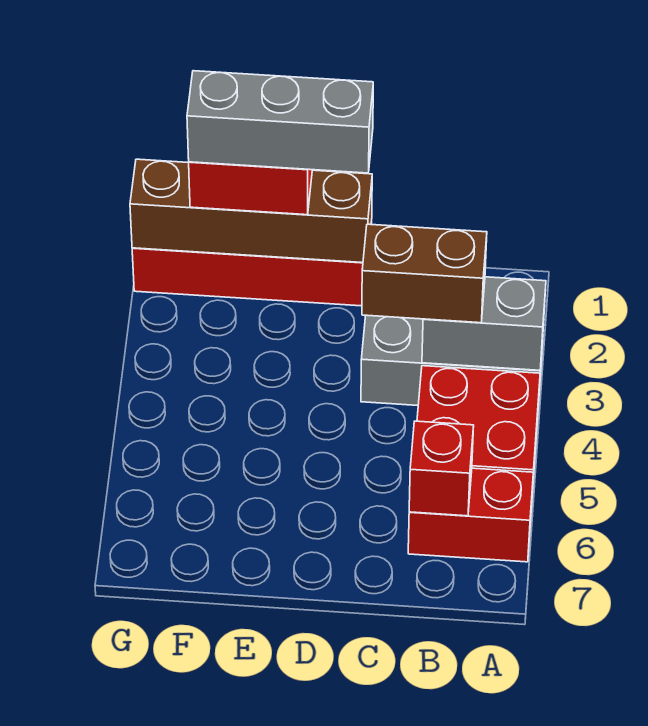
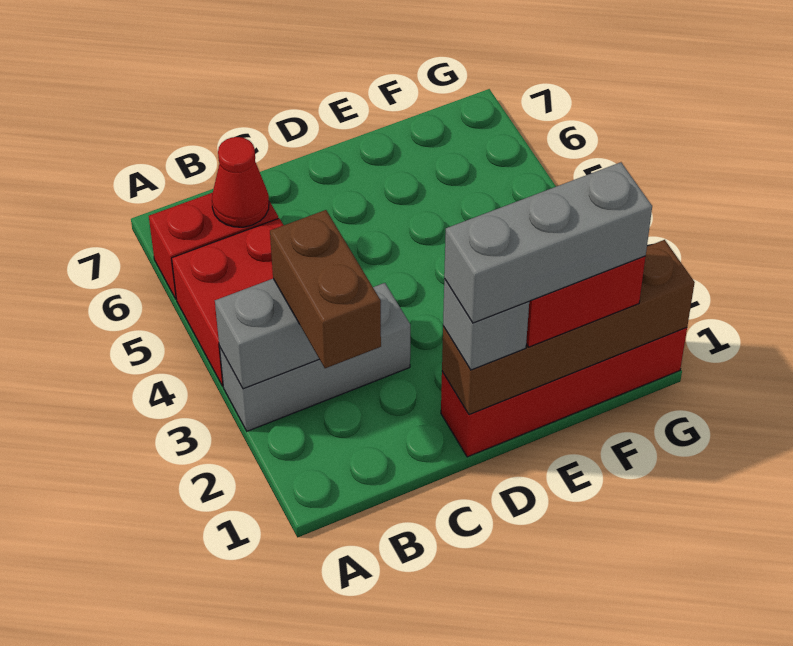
brown 1x2 brick [362,224,487,323] -> brown 1x2 brick turned to [270,210,381,368]
red 1x1 brick [409,421,474,516] -> red 1x1 cone [212,137,269,227]
none -> grey 1x1 brick [443,279,529,370]

